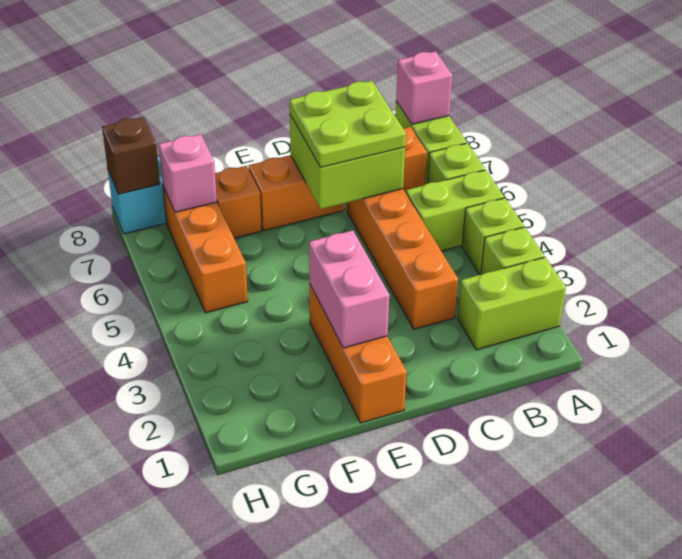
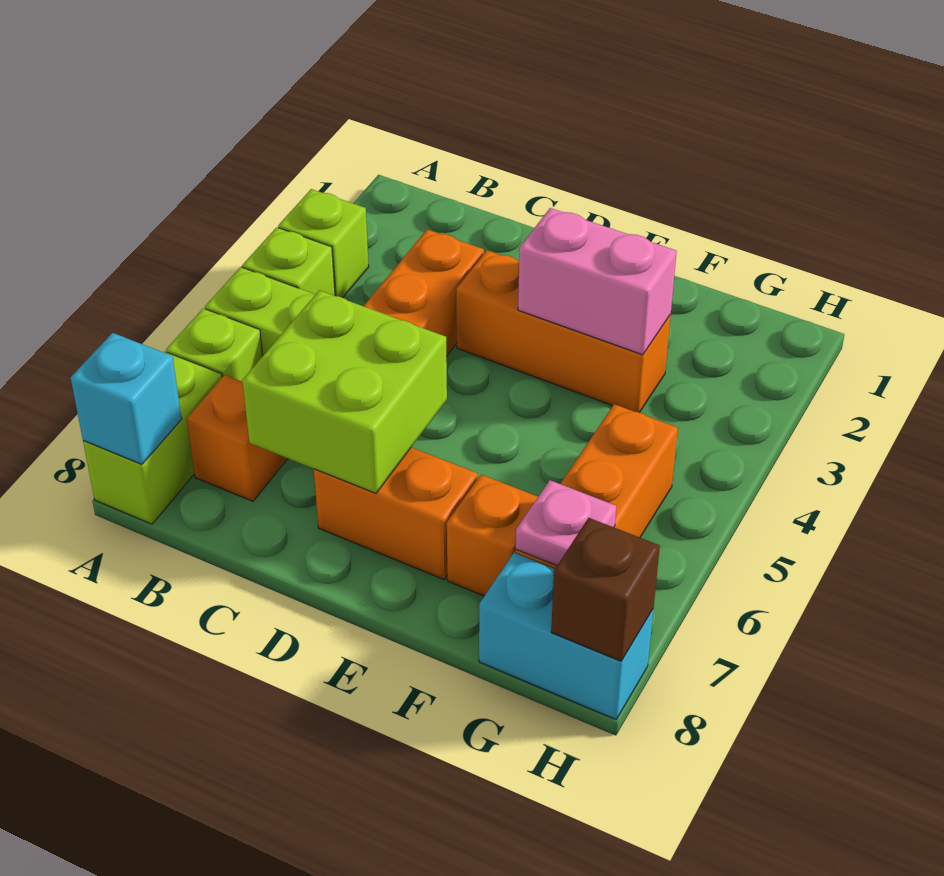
lime 1x2 brick [458,257,566,350] -> none
pink 1x1 brick [396,51,452,124] -> cyan 1x1 brick [71,333,182,464]
lime 2x2 plate [290,81,406,167] -> none
orange 1x3 brick [310,285,407,423] -> orange 1x3 brick turned to [456,250,671,413]
pink 1x2 brick [309,230,389,348] -> pink 1x2 brick turned to [518,208,677,355]
pink 1x1 brick [159,134,217,212] -> pink 1x1 plate [516,480,616,566]

